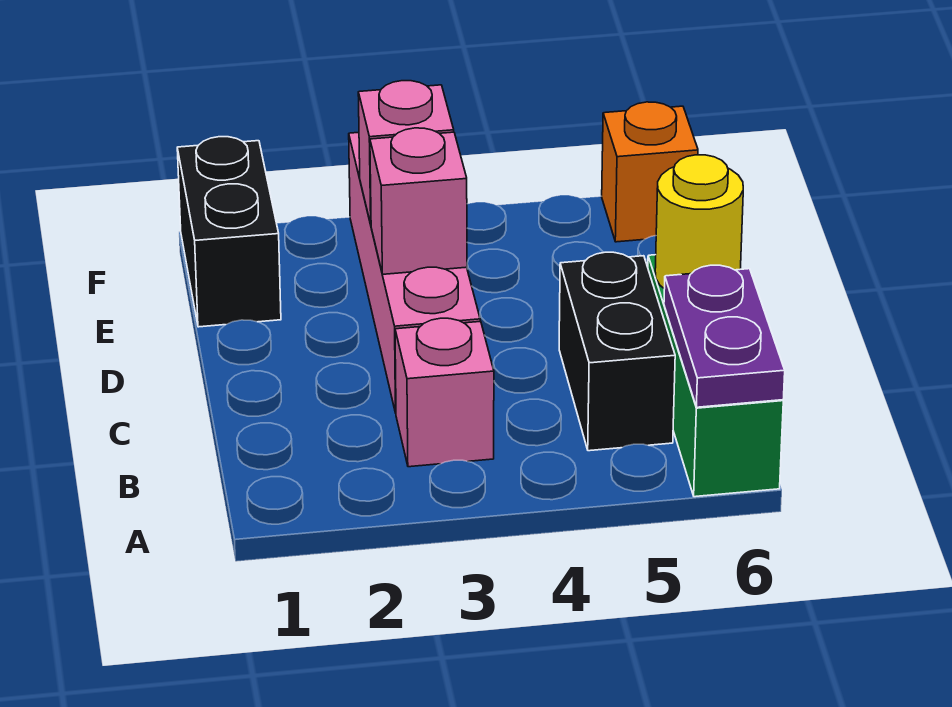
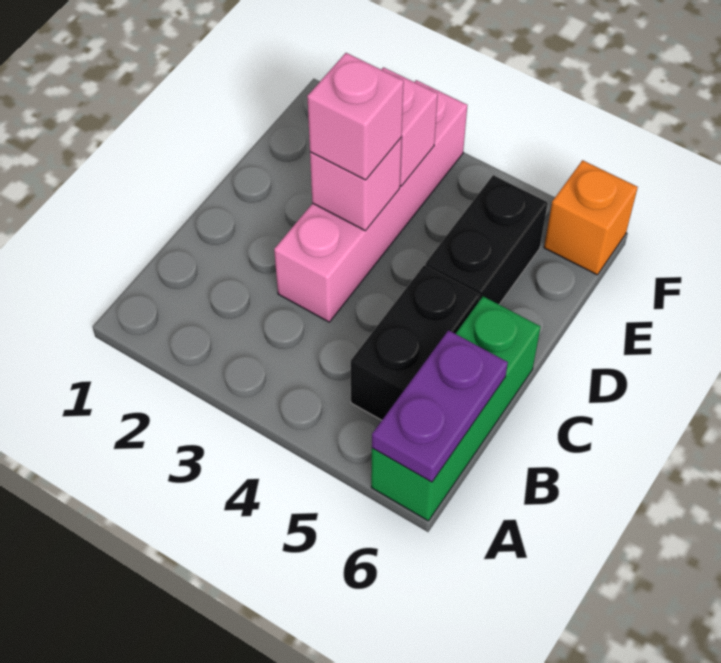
pink 1x1 brick [395,318,494,467] -> pink 1x1 brick moved to [307,53,404,180]
yellow 1x1 round brick [655,155,743,289] -> none
black 1x2 brick [177,137,281,327] -> black 1x2 brick moved to [425,175,548,304]

